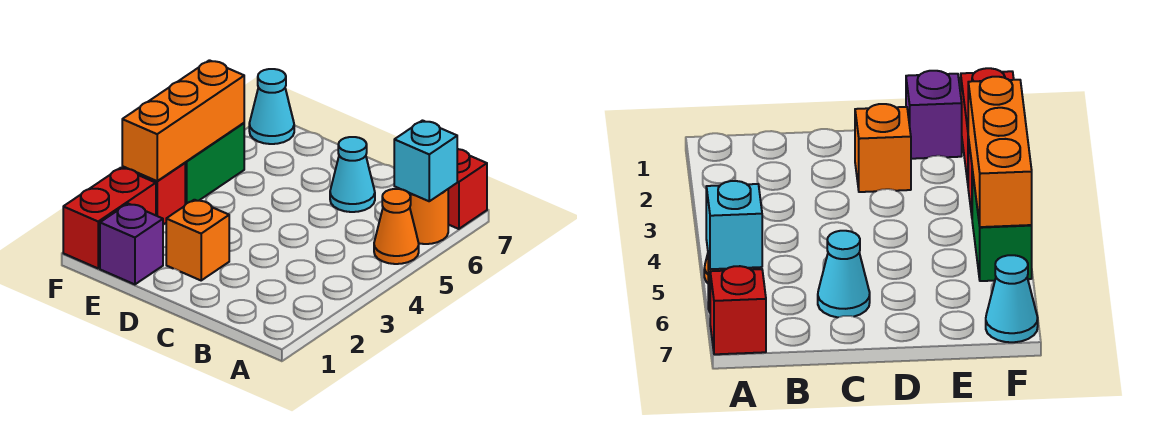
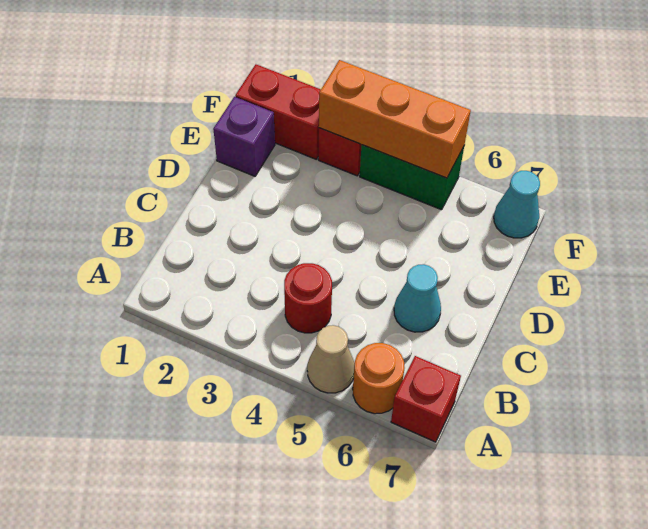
orange 1x1 cone [374,189,419,264] -> tan 1x1 cone [307,325,355,393]
cyan 1x1 brick [394,121,457,201] -> none
none -> red 1x1 round brick [284,263,332,333]
orange 1x1 brick [166,200,229,280] -> none

